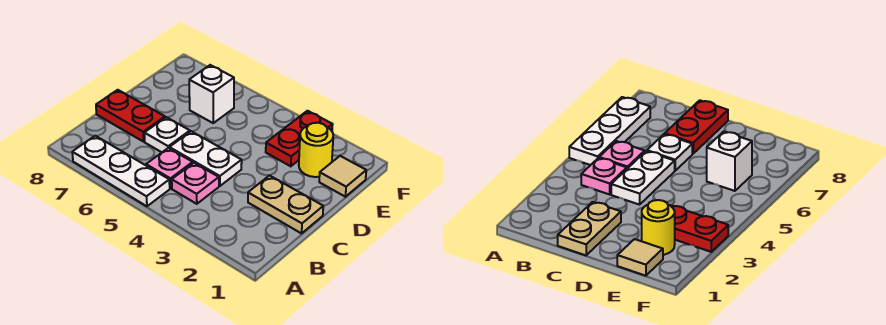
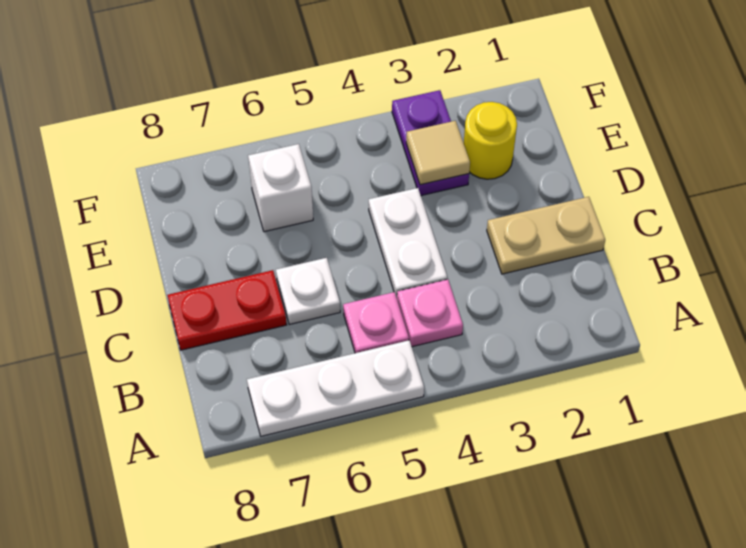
white 1x2 plate [169,131,242,186] -> white 1x2 plate turned to [369,188,447,298]
tan 1x1 tile [319,156,366,197] -> tan 1x1 tile moved to [406,121,470,185]
red 1x2 plate [266,111,333,166] -> purple 1x2 plate [392,90,469,196]

